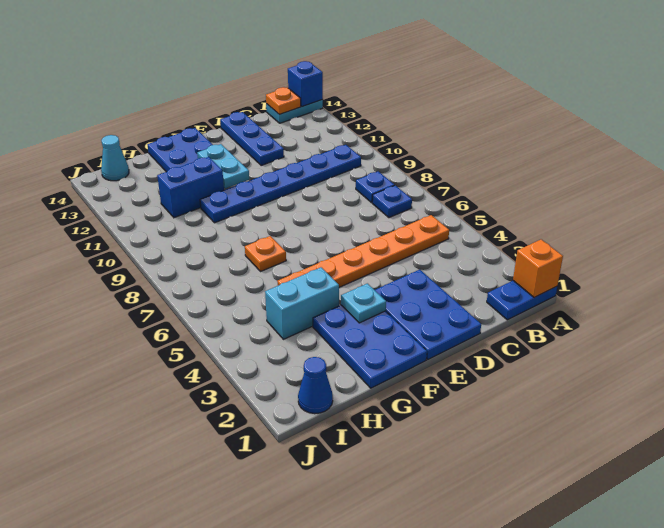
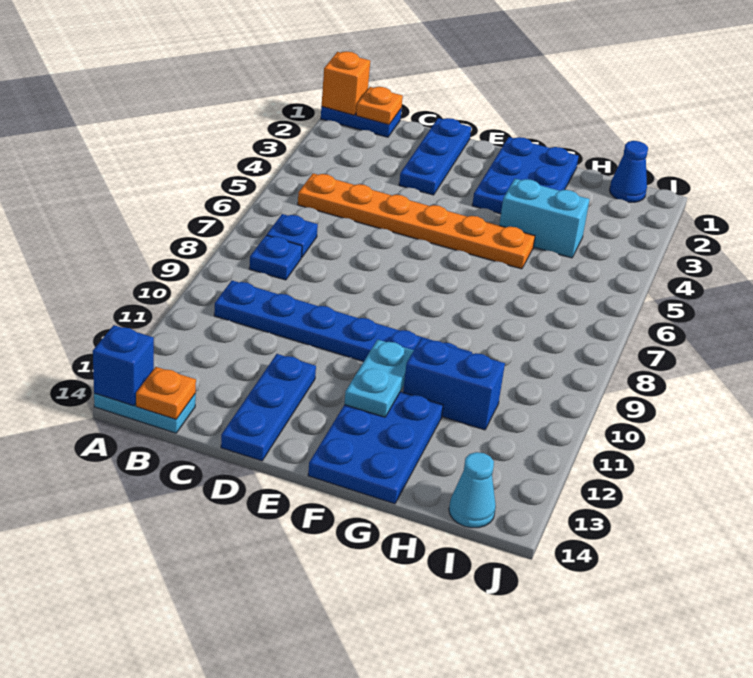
blue 2x3 plate [375,269,481,359] -> blue 1x3 plate [399,118,471,195]
cyan 1x1 plate [341,283,386,323] -> none
orange 1x1 plate [245,236,286,272] -> orange 1x1 plate moved to [356,87,403,124]

